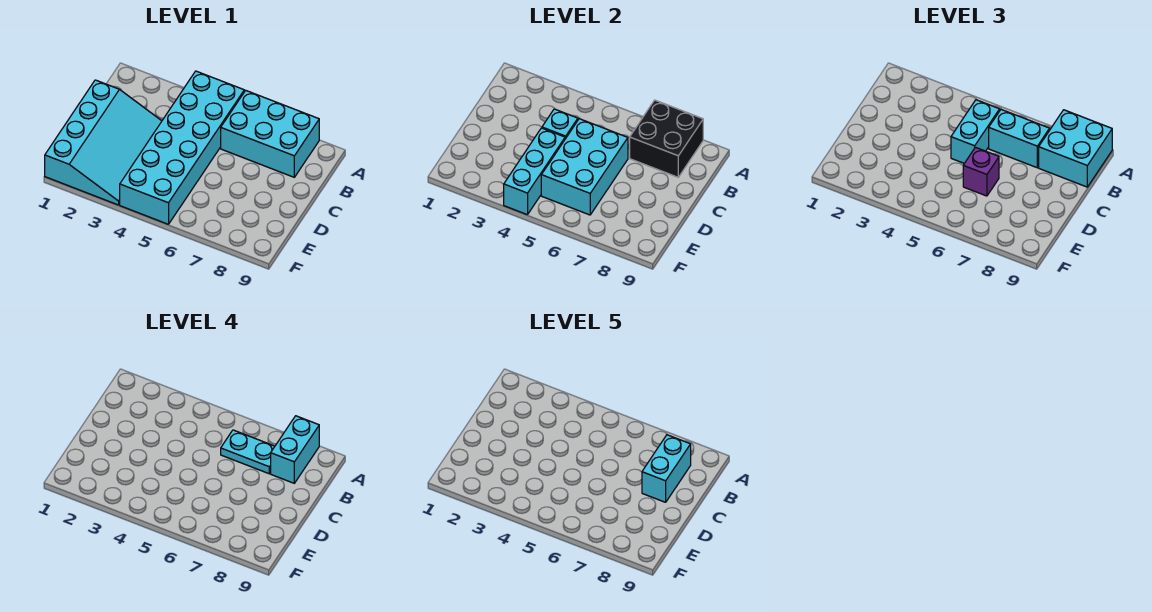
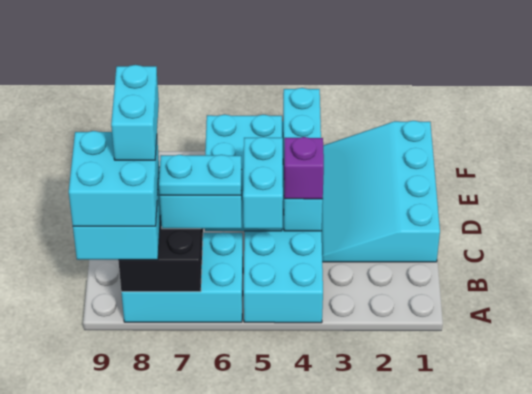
cyan 1x2 brick [271,416,319,483] -> cyan 2x2 brick [69,131,159,226]
purple 1x1 brick [963,147,999,196] -> purple 1x1 brick moved to [284,137,324,199]

